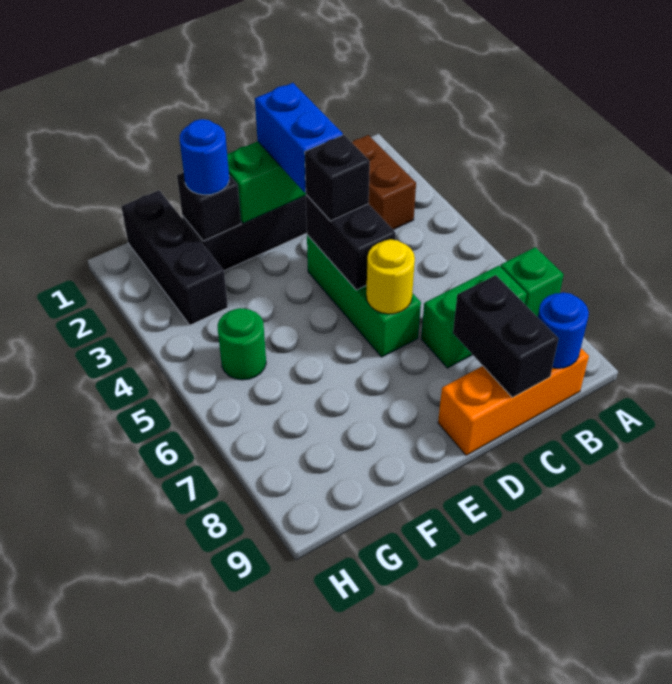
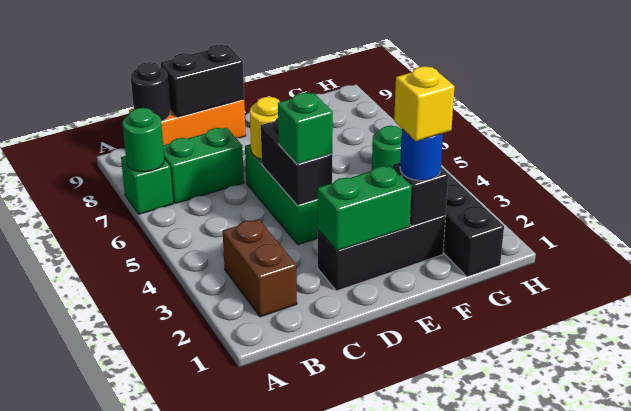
none -> green 1x1 round brick [122,108,164,172]
blue 1x1 round brick [538,292,589,368] -> black 1x1 round brick [131,62,170,121]
black 1x2 brick [453,275,559,398] -> black 1x2 brick turned to [161,44,244,117]
blue 1x2 brick [255,83,343,192] -> none
black 1x1 brick [305,135,370,221] -> green 1x1 brick [278,93,333,164]
none -> yellow 1x1 brick [394,66,455,141]

